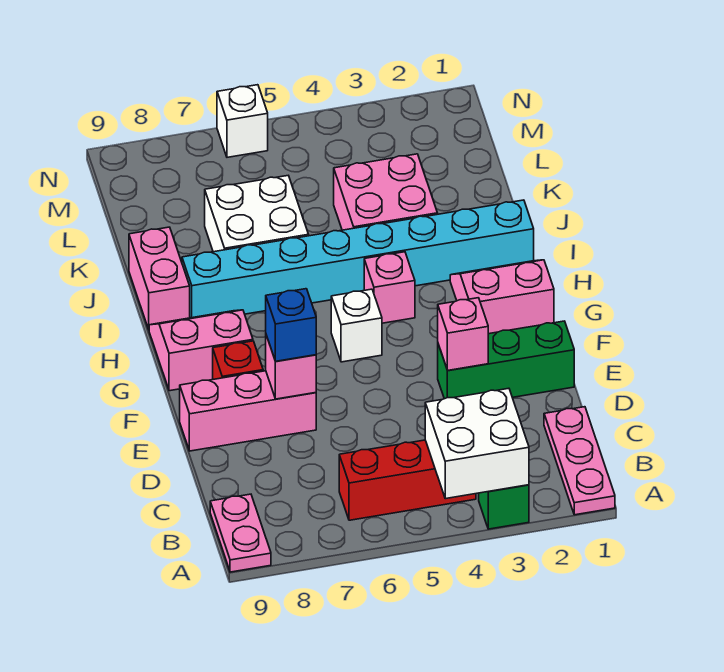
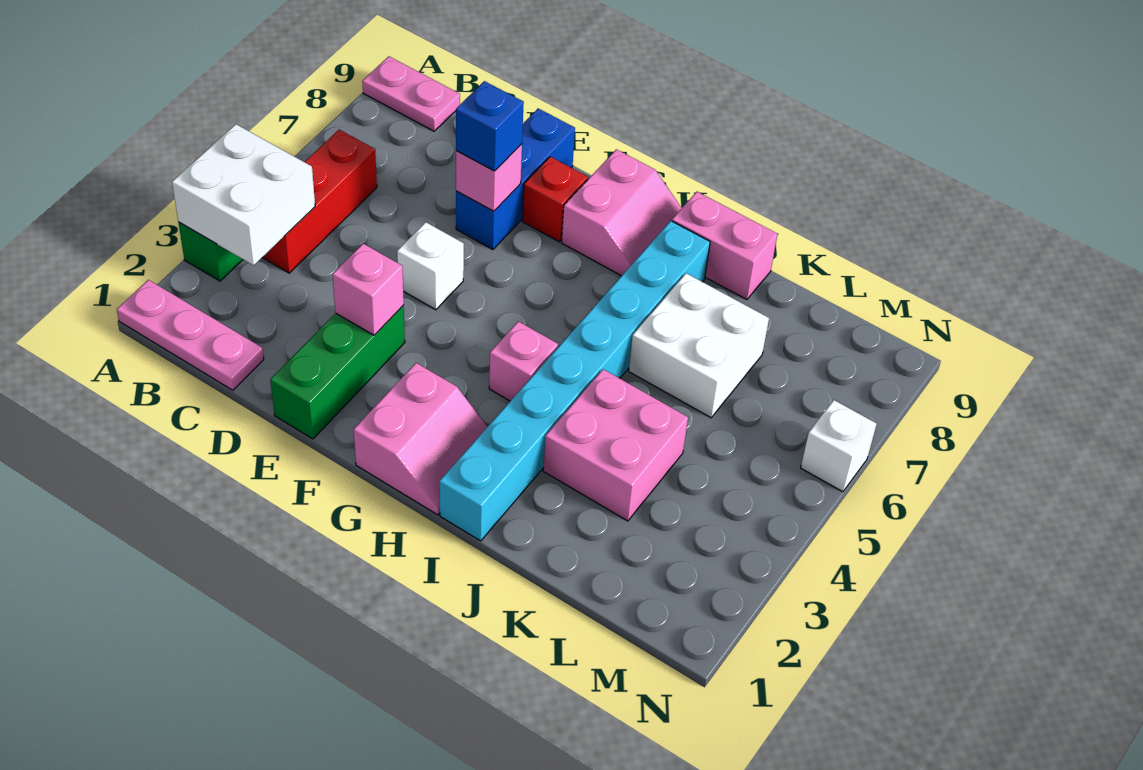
pink 1x3 brick [180,371,316,451] -> blue 1x3 brick [456,109,575,250]
white 1x1 brick [331,289,382,362] -> white 1x1 brick moved to [397,222,464,310]

